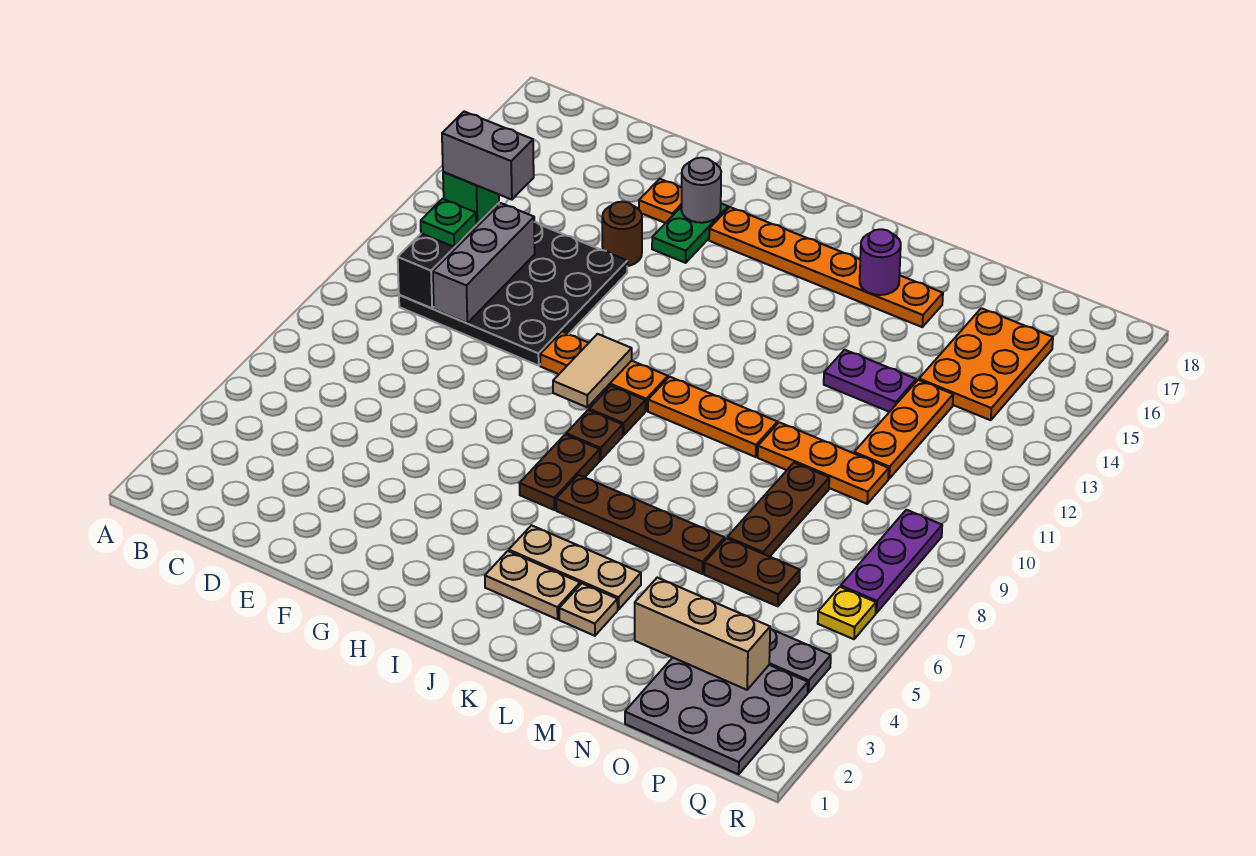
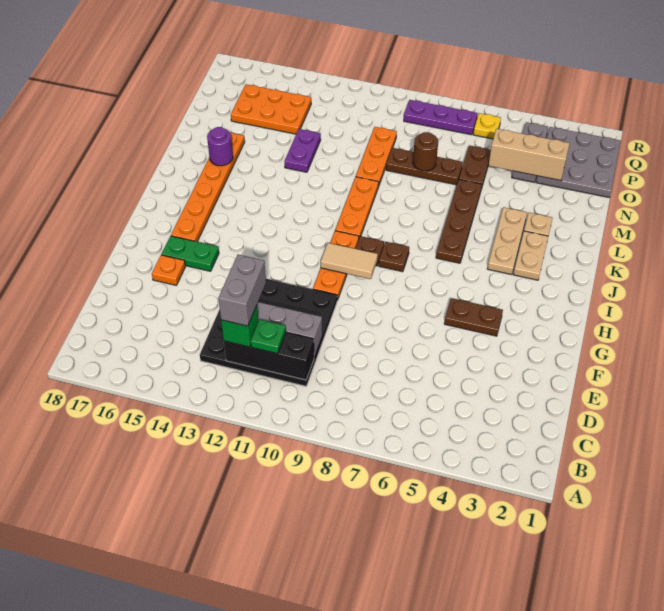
brown 1x1 round brick [602,202,642,266] -> brown 1x1 round brick moved to [413,132,438,171]
grey 1x1 round brick [681,158,721,223] -> none
brown 1x2 plate [520,435,600,510] -> brown 1x2 plate moved to [444,298,503,336]
tan 1x3 brick [635,578,770,690] -> tan 1x3 brick turned to [488,129,570,181]
orange 1x3 plate [854,380,953,479] -> none

